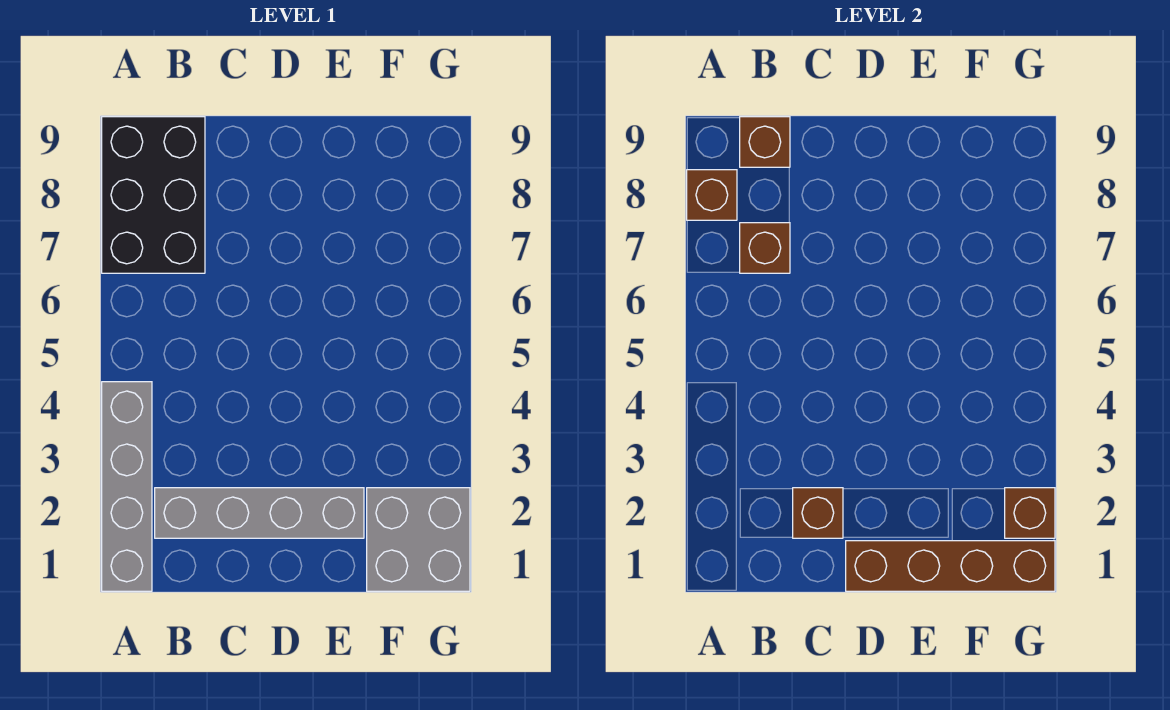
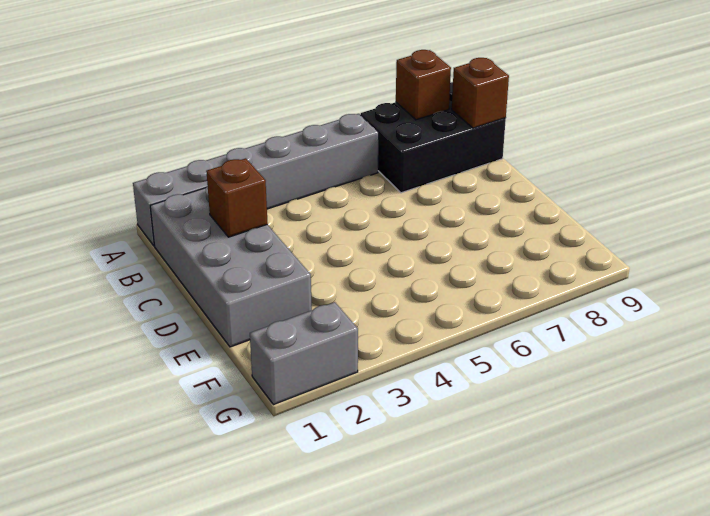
grey 1x4 brick [102,382,152,591] -> grey 1x6 brick [133,114,379,246]
grey 1x4 brick [155,488,364,538] -> grey 2x4 brick [150,186,312,347]
brown 1x1 brick [740,223,790,273] -> none
brown 1x4 brick [846,541,1055,591] -> none
grey 2x2 brick [367,488,470,591] -> grey 1x2 brick [250,302,358,405]
brown 1x1 brick [1005,488,1055,538] -> none

